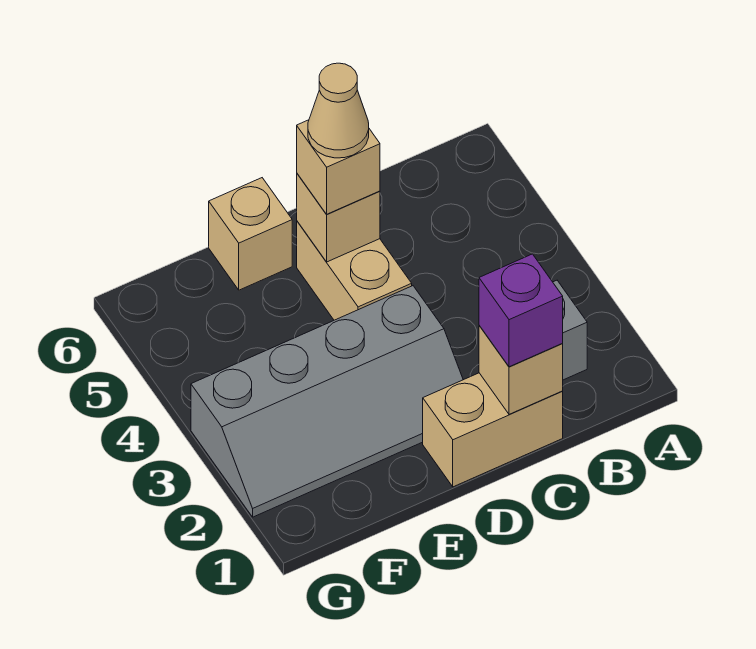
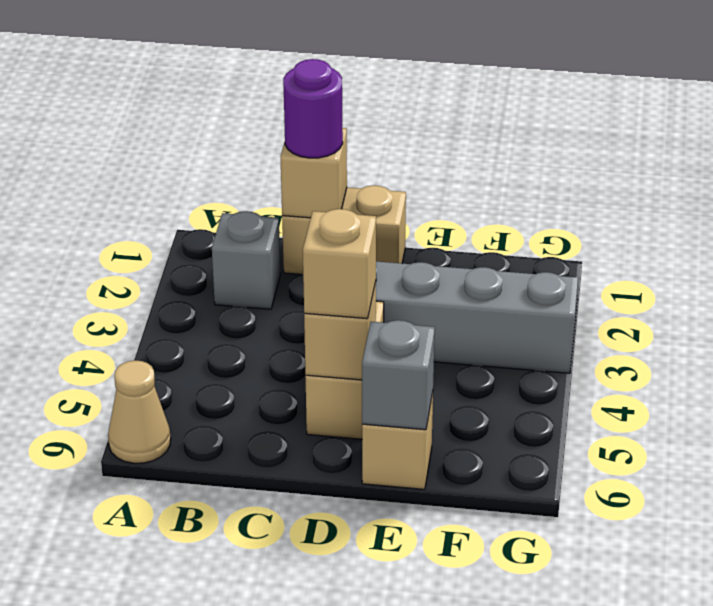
purple 1x1 brick [479,254,563,367] -> purple 1x1 round brick [283,59,343,158]
tan 1x1 cone [308,63,369,158] -> tan 1x1 cone moved to [108,361,171,463]
none -> grey 1x1 brick [362,320,435,430]

